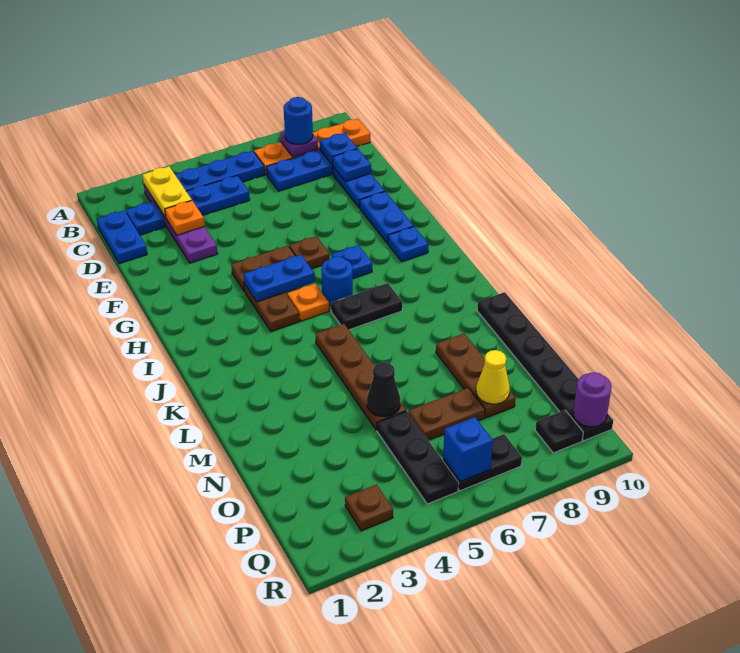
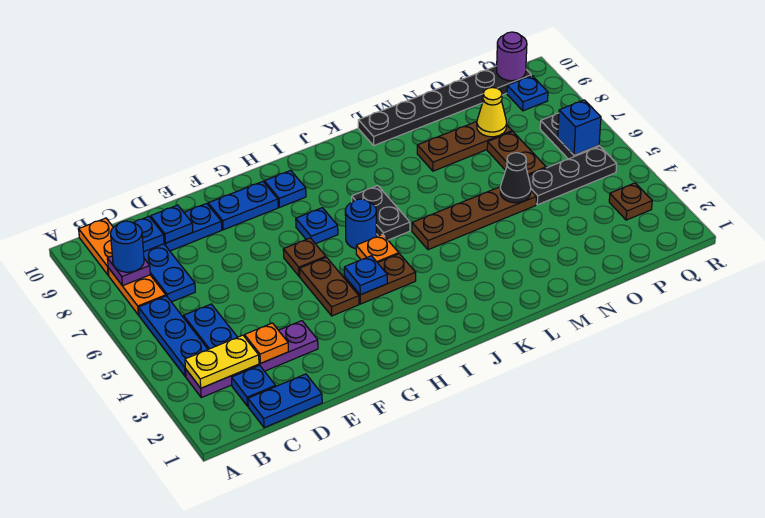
blue 1x2 plate [243,255,315,302] -> blue 1x1 plate [344,256,387,295]
black 1x1 plate [535,410,583,453] -> blue 1x1 plate [507,76,548,111]

